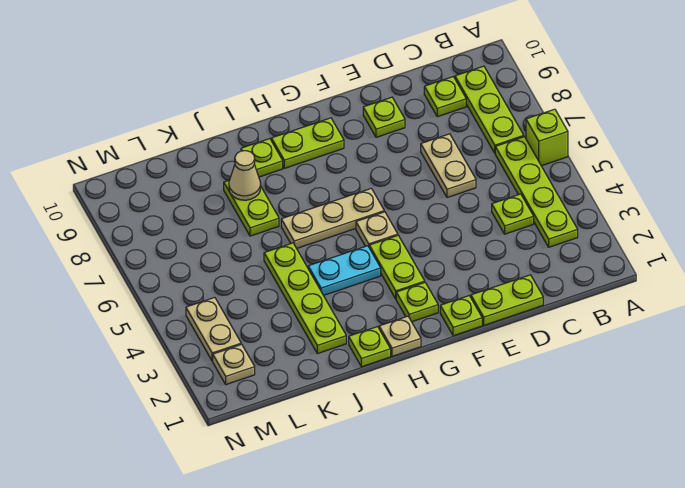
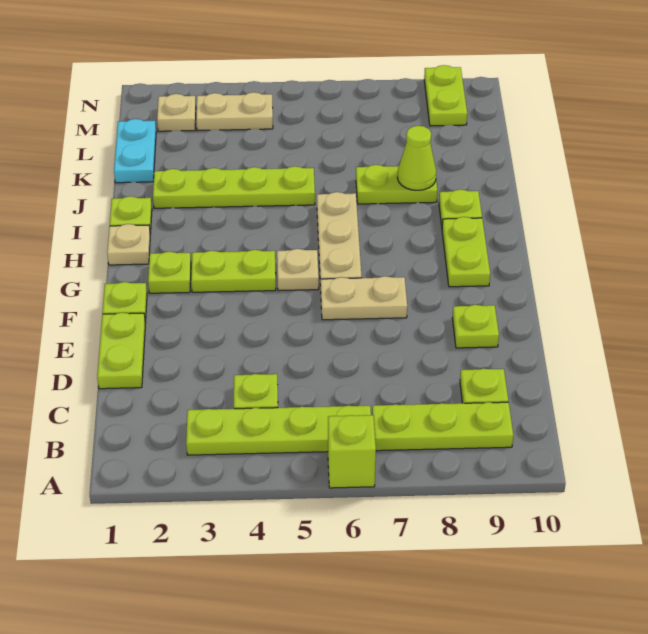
tan 1x2 plate [421,134,476,198] -> tan 1x2 plate moved to [321,276,407,320]
cyan 1x2 plate [308,246,381,295] -> cyan 1x2 plate moved to [114,119,156,183]
tan 1x1 cone [229,151,261,200] -> lime 1x1 cone [397,126,436,190]
none -> lime 1x2 plate [424,65,467,126]

